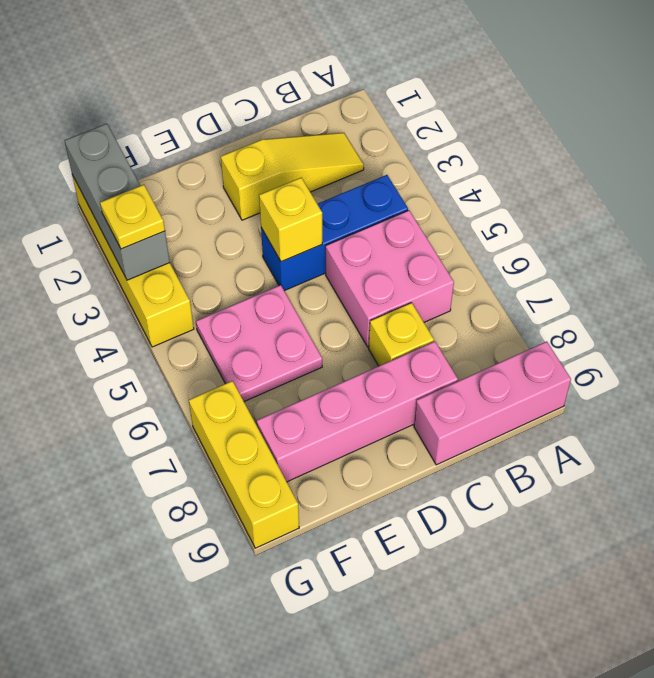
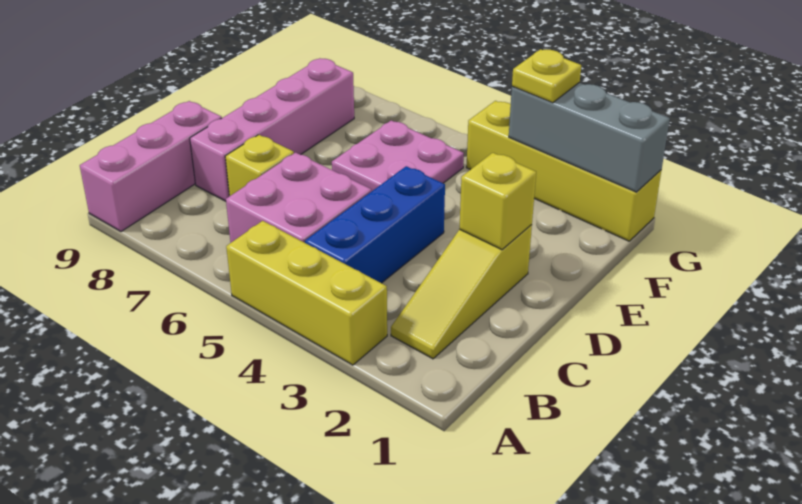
yellow 1x1 brick [259,178,322,262] -> yellow 1x1 brick moved to [460,153,536,250]
yellow 1x3 brick [189,381,299,548] -> yellow 1x3 brick moved to [226,221,387,365]

